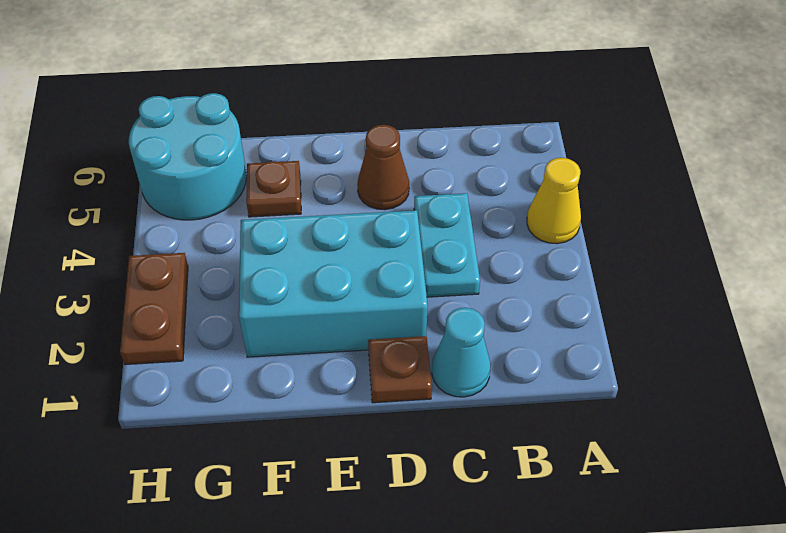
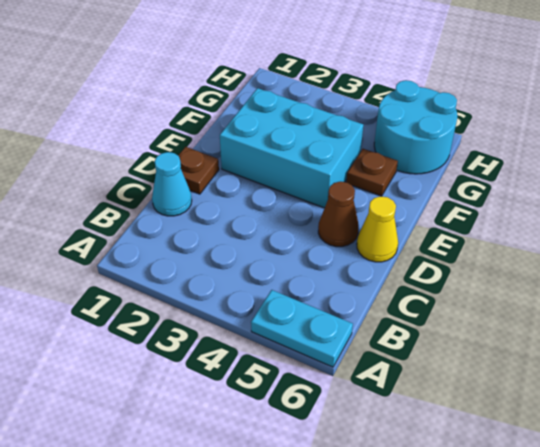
yellow 1x1 cone [527,158,581,244] -> yellow 1x1 cone moved to [357,196,398,262]
cyan 1x2 plate [414,193,480,297] -> cyan 1x2 plate moved to [251,290,353,367]
cyan 2x3 brick [239,210,428,357] -> cyan 2x3 brick turned to [220,88,363,208]
brown 1x2 plate [120,253,188,365] -> none

